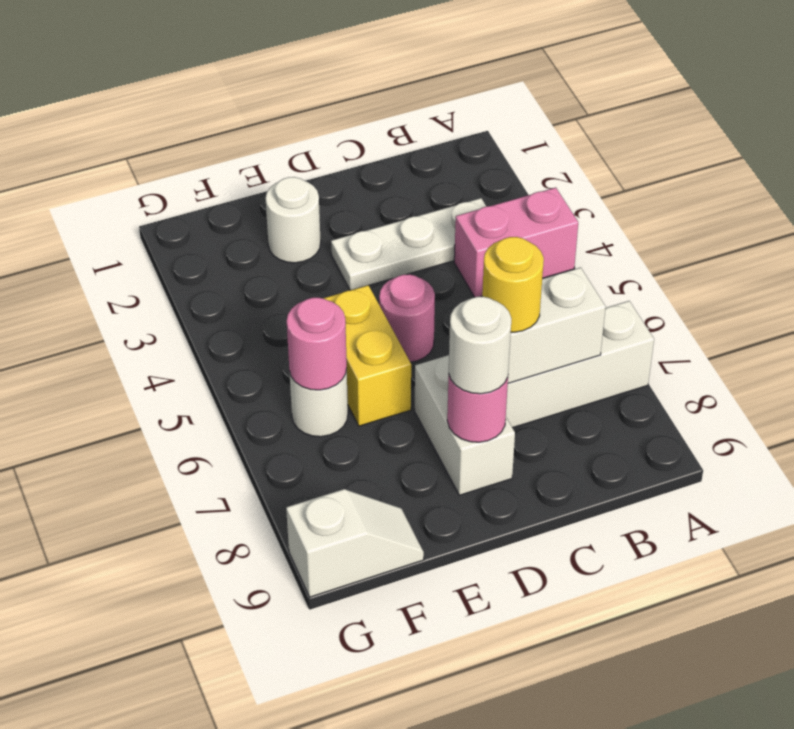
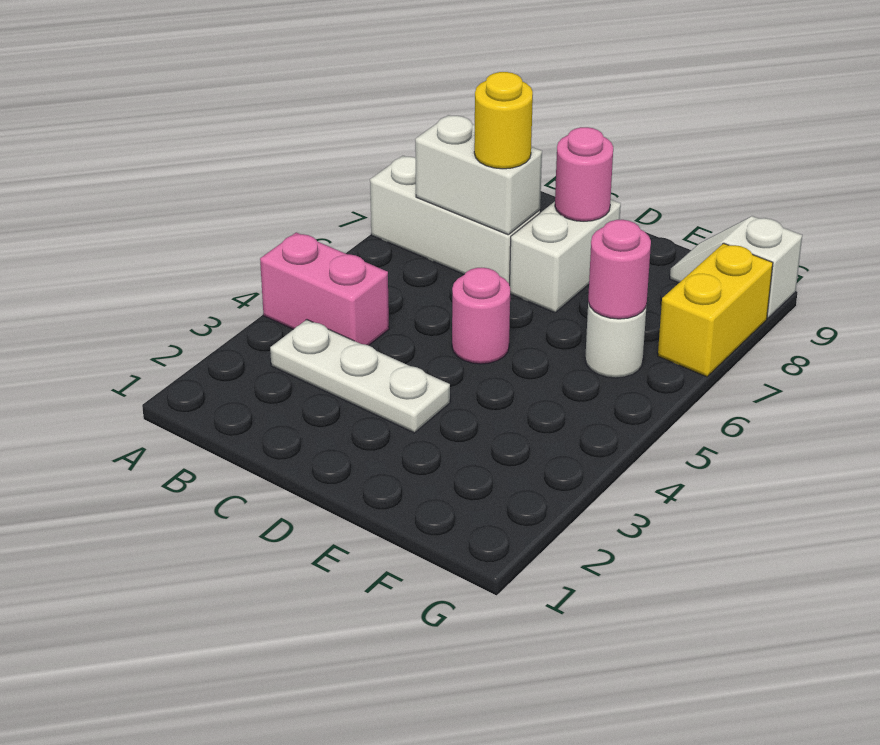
white 1x1 round brick [449,297,511,394] -> none
white 1x1 round brick [266,177,321,263] -> none
yellow 1x2 brick [323,285,411,426] -> yellow 1x2 brick moved to [658,243,773,377]

